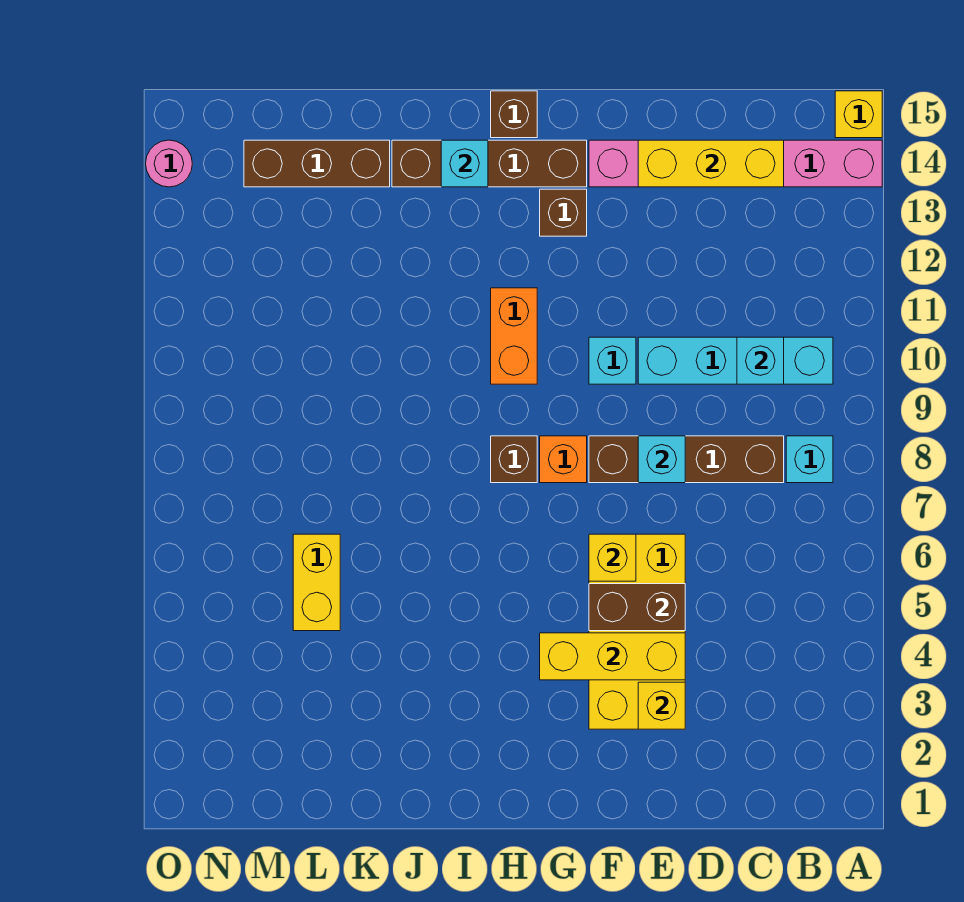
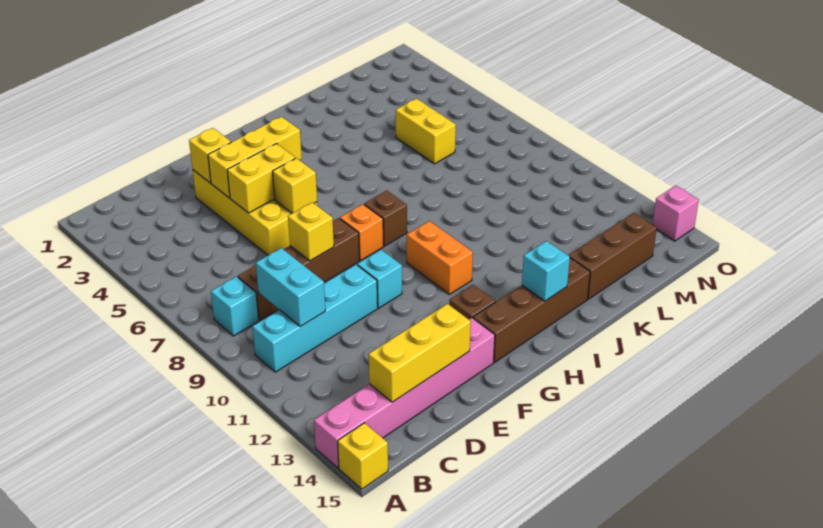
cyan 1x1 brick [737,337,784,384] -> cyan 1x2 brick [256,248,325,327]
brown 1x2 brick [589,584,685,631] -> yellow 1x2 brick [227,144,295,213]
cyan 1x1 brick [638,436,685,483] -> yellow 1x1 brick [288,202,334,261]
brown 1x1 brick [491,91,537,138] -> none
pink 1x1 round brick [146,140,192,187] -> pink 1x1 brick [652,186,699,241]

